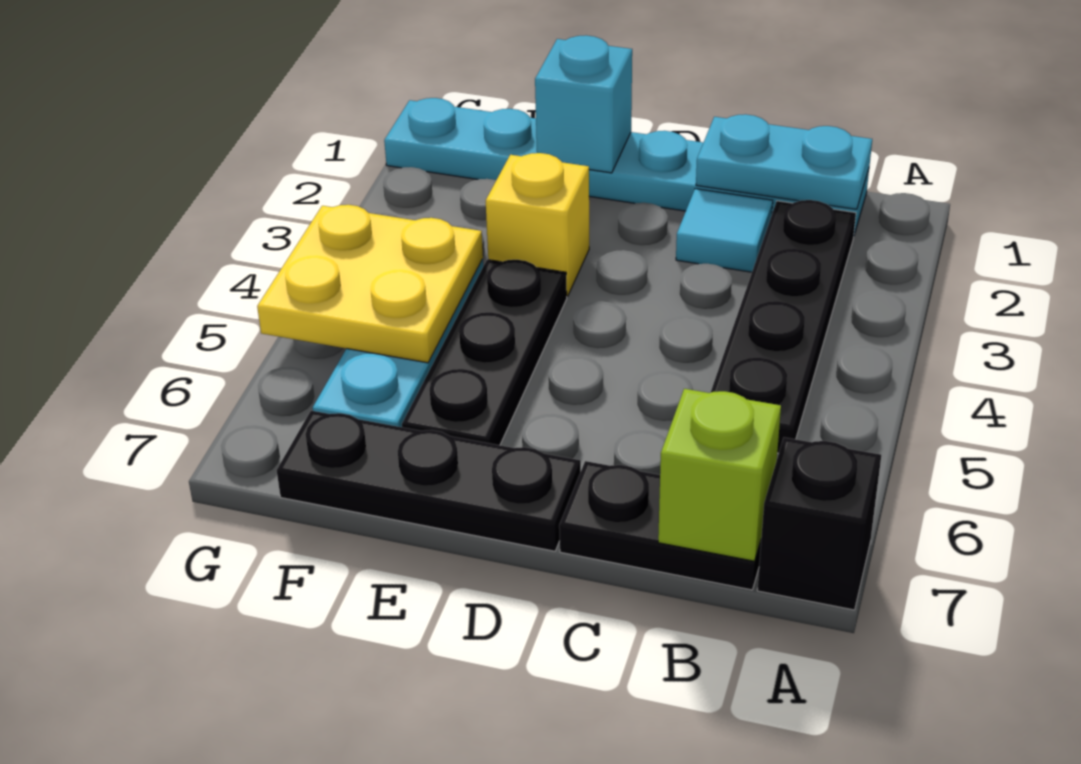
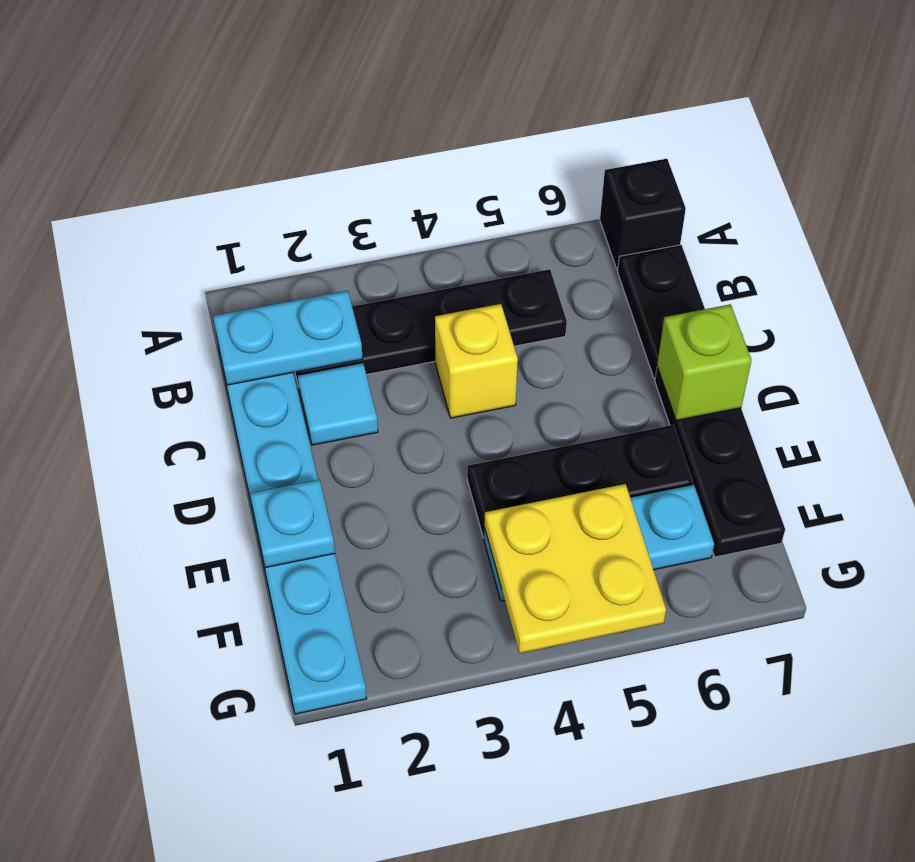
cyan 1x2 plate [696,114,872,209] -> cyan 1x2 plate turned to [213,291,363,385]
lime 1x1 brick [658,389,781,561] -> lime 1x1 brick moved to [657,304,752,421]
cyan 1x1 brick [535,35,632,173] -> cyan 1x1 plate [250,479,335,568]
yellow 1x1 brick [486,153,589,296] -> yellow 1x1 brick moved to [435,304,518,418]

